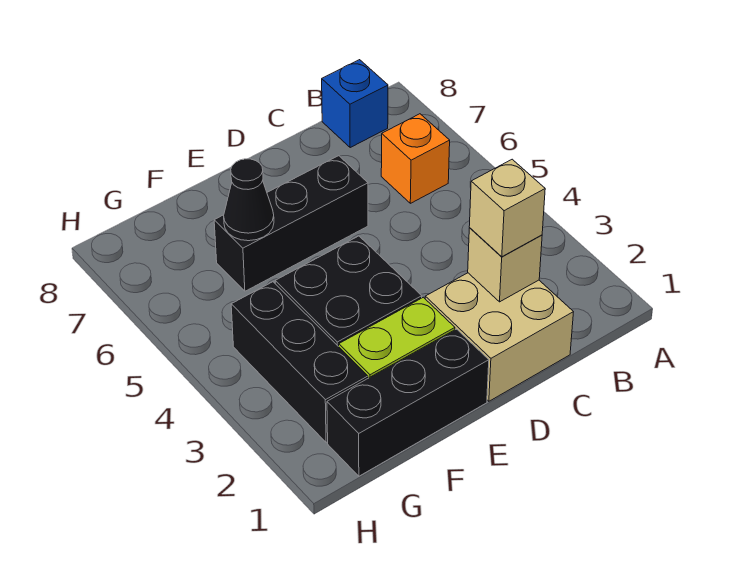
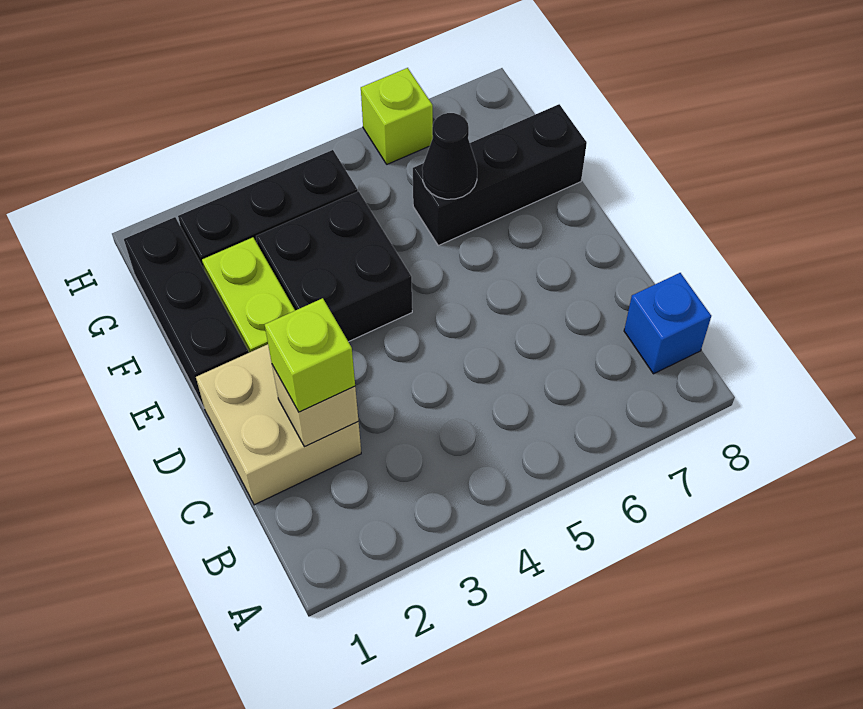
orange 1x1 brick [381,114,450,203] -> none
tan 1x1 brick [469,159,545,257] -> lime 1x1 brick [265,298,355,412]
black 1x3 brick [214,156,368,291] -> black 1x3 brick turned to [413,104,587,246]
none -> lime 1x1 brick [361,68,433,164]

